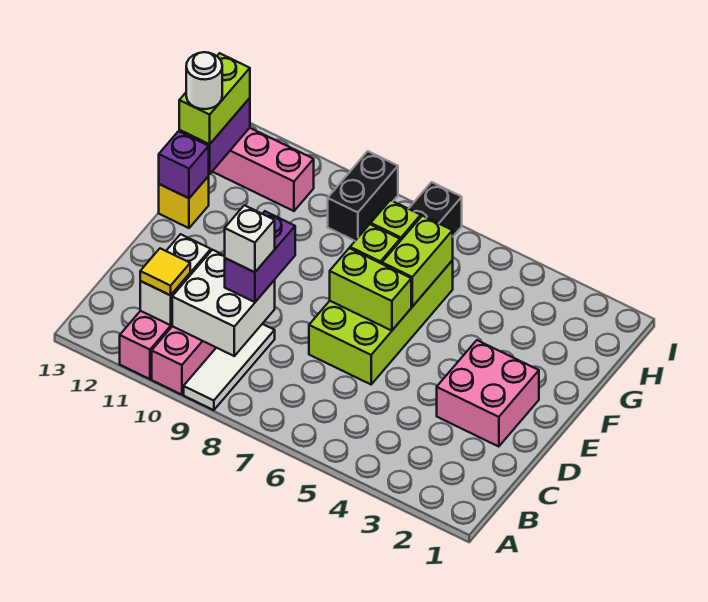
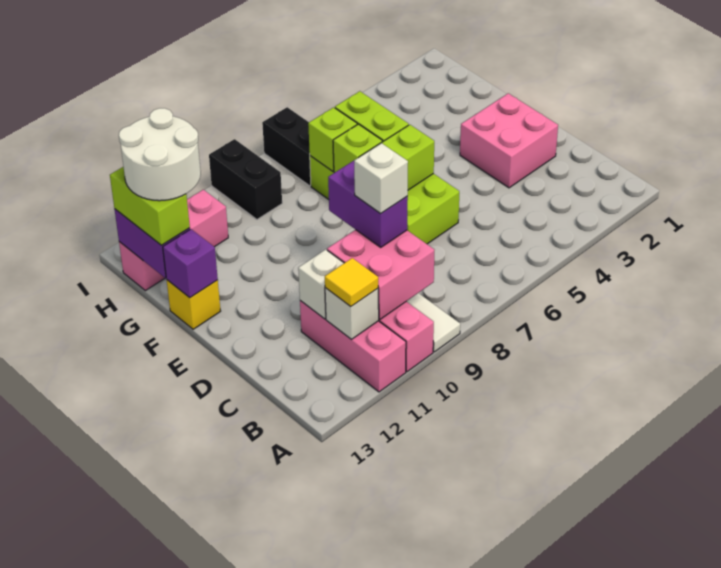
white 2x2 brick [172,250,275,356] -> pink 2x2 brick [327,230,434,320]
white 1x1 round brick [186,52,222,109] -> white 2x2 round brick [119,108,201,201]

